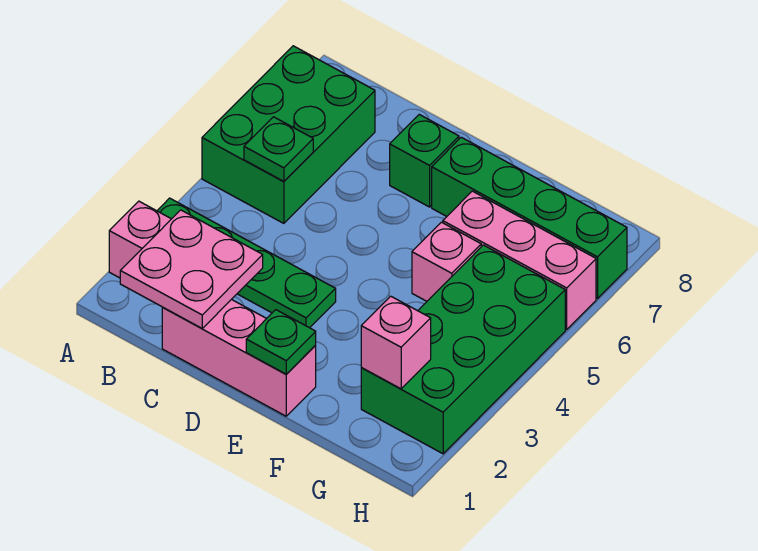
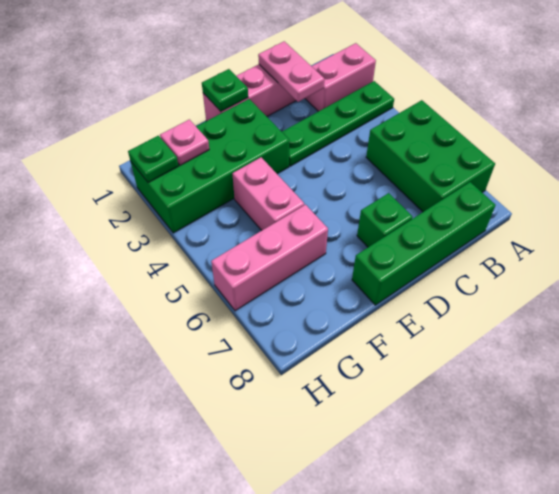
pink 2x2 plate [120,210,263,328] -> pink 1x2 plate [258,41,324,102]
green 1x1 plate [244,117,313,182] -> green 1x1 plate moved to [128,136,178,183]
green 1x4 brick [432,137,627,298] -> green 1x4 brick moved to [352,182,496,305]
pink 1x1 brick [412,222,481,301] -> pink 1x2 brick [232,157,304,230]
green 2x4 brick [361,245,565,454] -> green 2x4 brick turned to [131,99,289,233]
pink 1x1 brick [361,296,431,389] -> pink 1x1 plate [160,119,209,165]

